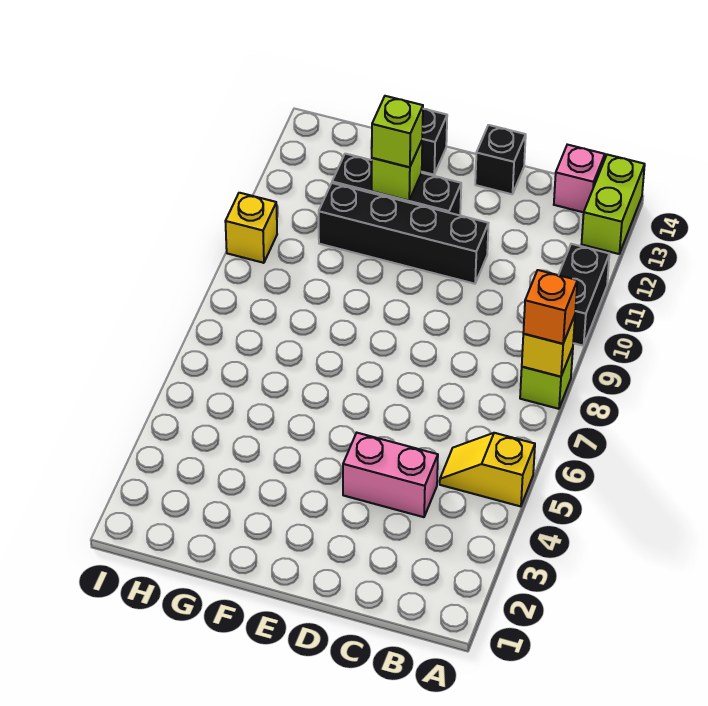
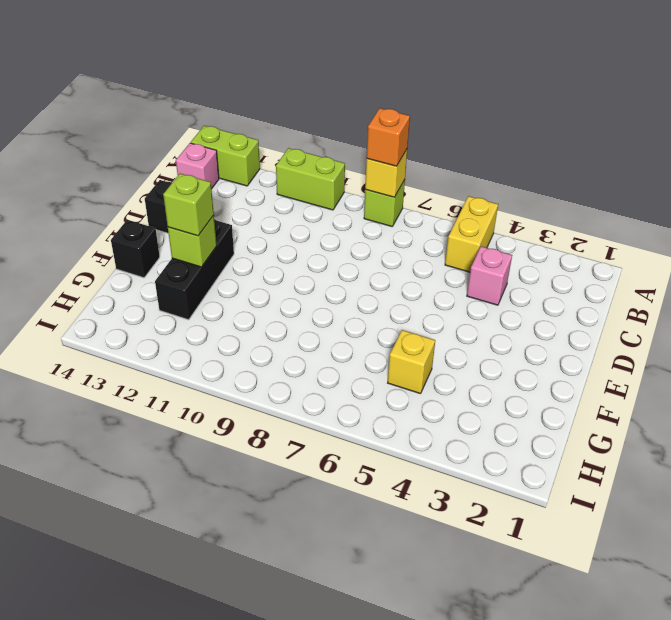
yellow 1x2 slope [440,433,535,506] -> yellow 1x2 brick [445,196,498,272]
black 1x2 brick [559,244,609,346] -> lime 1x2 brick [276,148,345,210]
pink 1x2 brick [343,433,438,517] -> pink 1x1 brick [467,246,512,305]
black 1x4 brick [319,183,489,284] -> none
yellow 1x1 brick [225,193,277,263] -> yellow 1x1 brick moved to [388,330,435,394]

